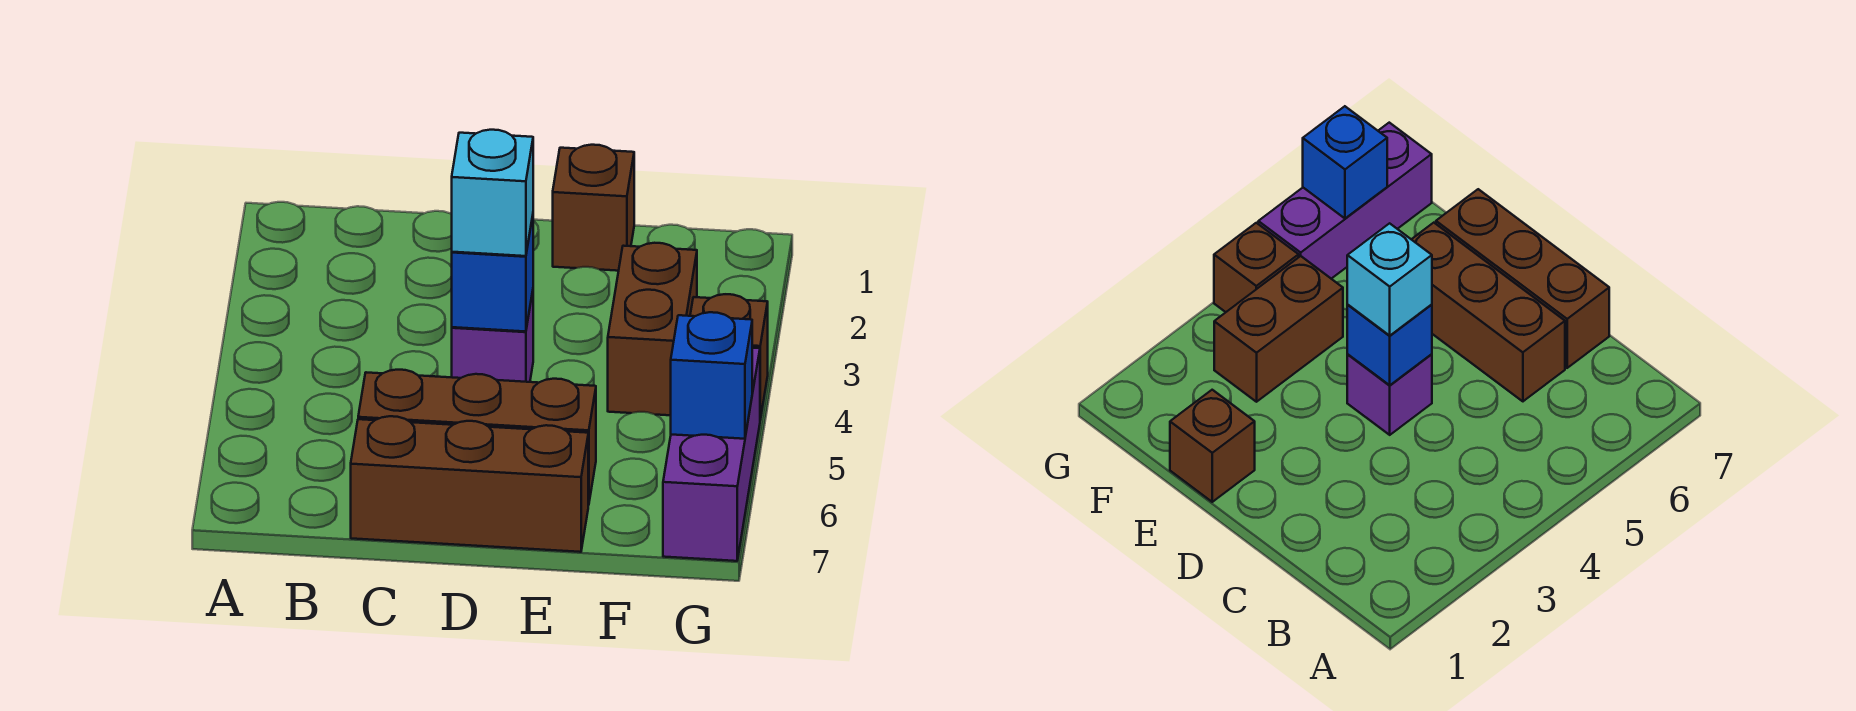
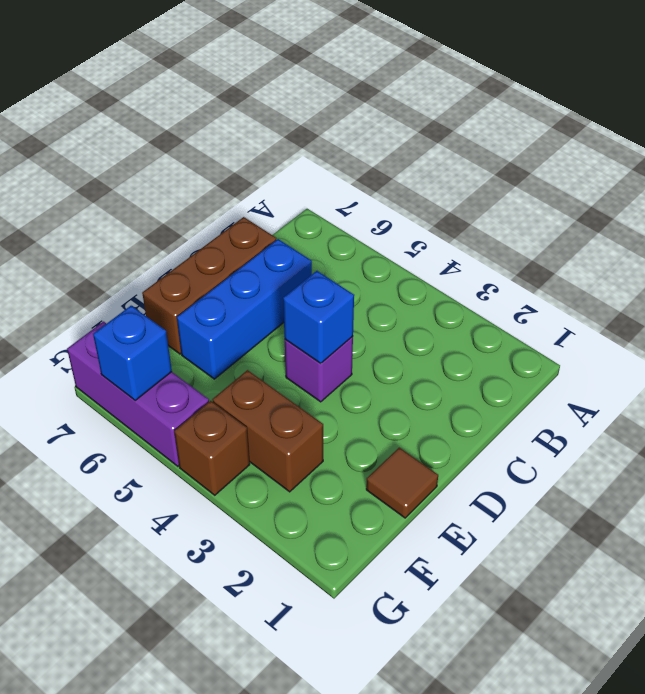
brown 1x3 brick [358,370,596,505] -> blue 1x3 brick [177,239,312,379]
cyan 1x1 brick [452,130,533,256] -> none
brown 1x1 brick [553,145,634,271] -> brown 1x1 tile [366,448,438,518]

